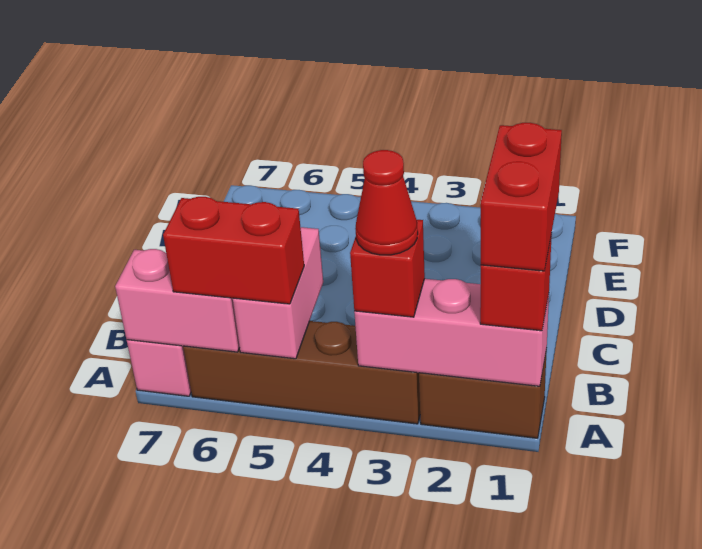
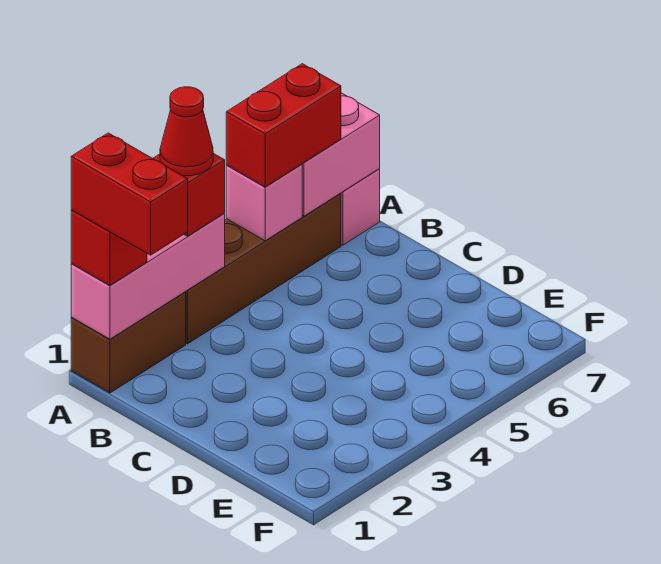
pink 1x2 brick [233,227,323,359] -> pink 1x1 brick [226,164,302,241]

